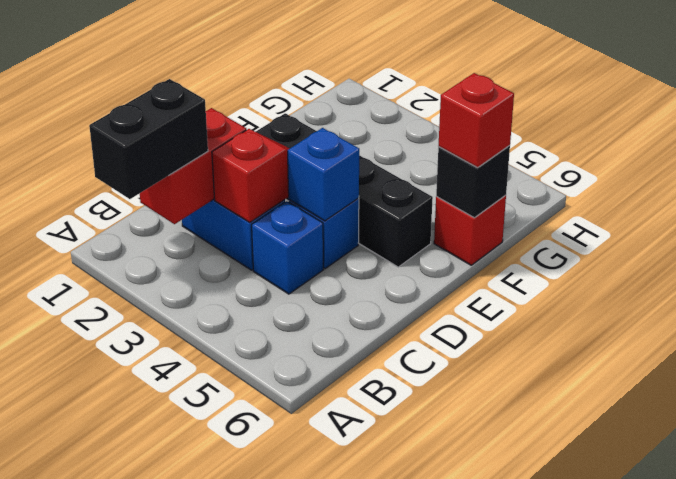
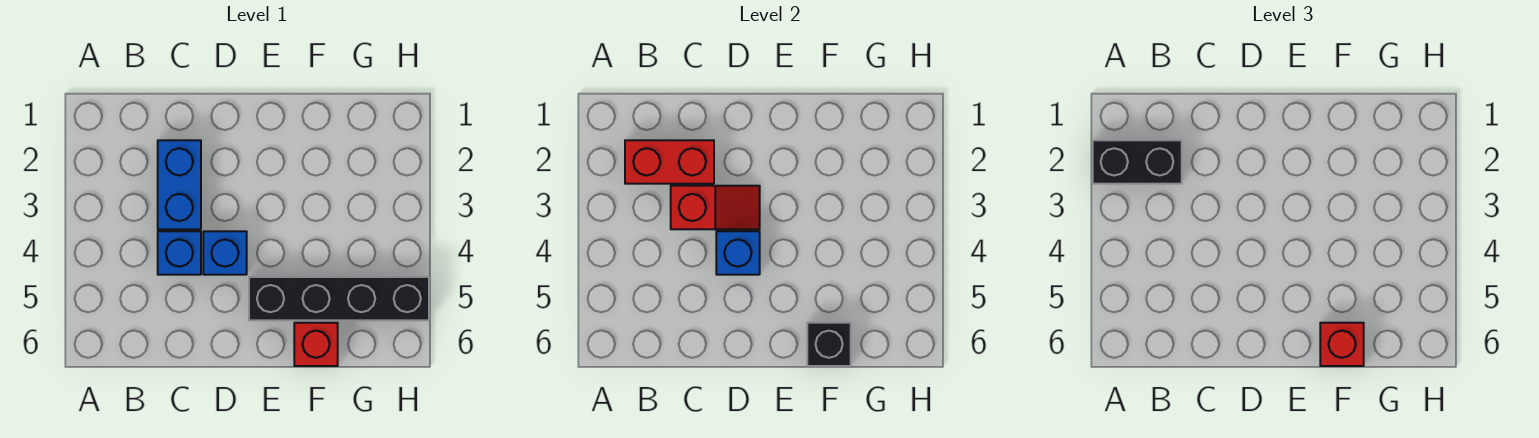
black 1x4 brick [256,113,433,267] -> black 1x4 brick turned to [249,277,429,320]

